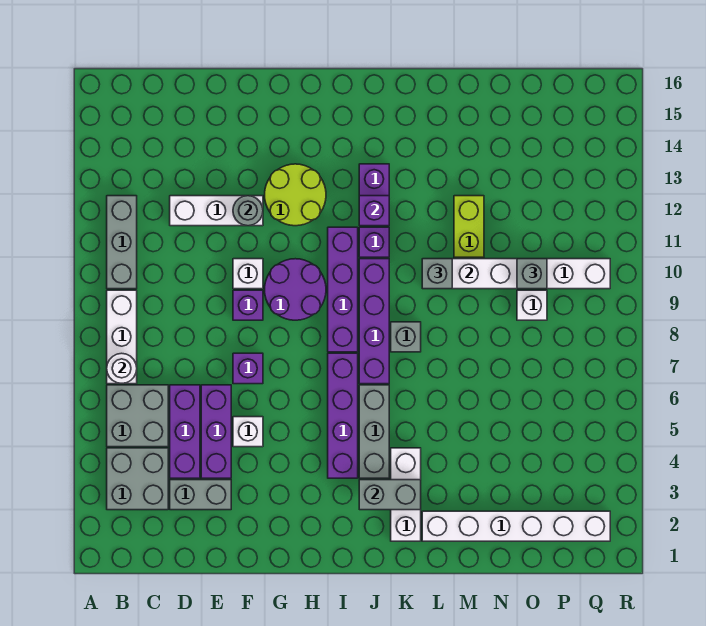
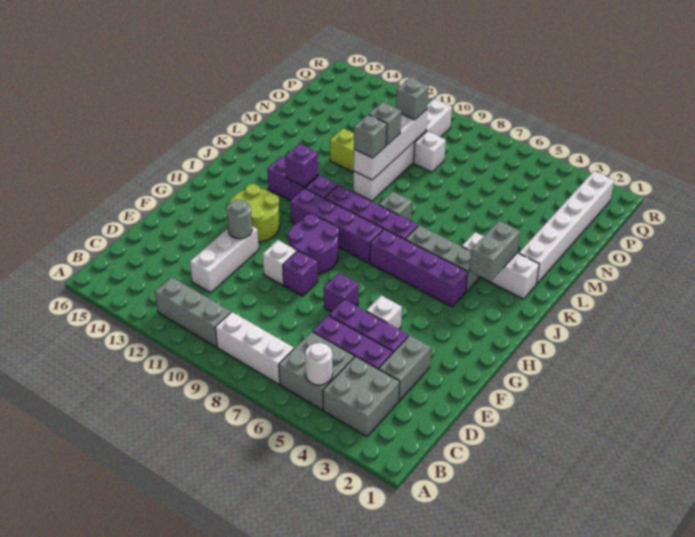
white 1x1 round brick [107,353,137,383] -> white 1x1 round brick moved to [305,343,333,385]
none -> grey 1x1 brick [369,102,401,145]

